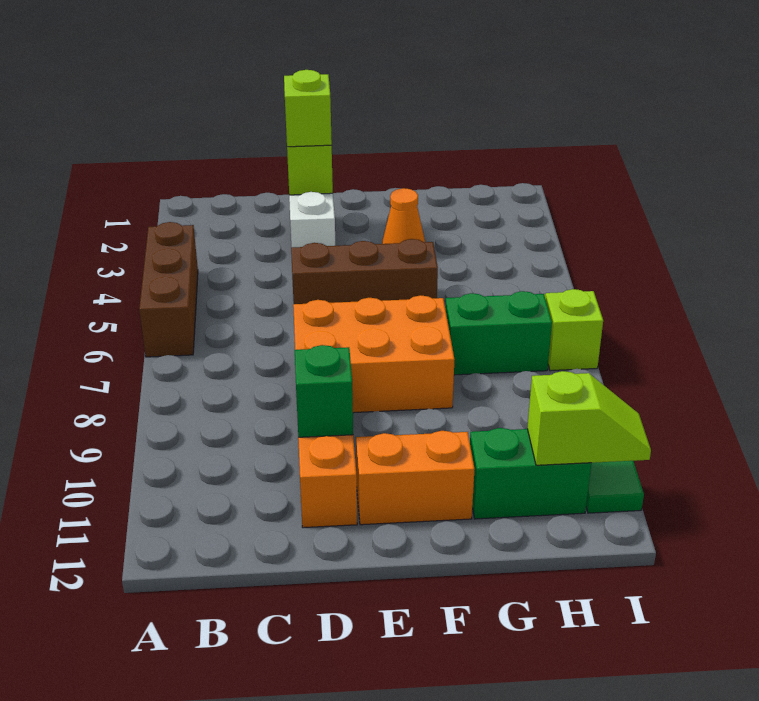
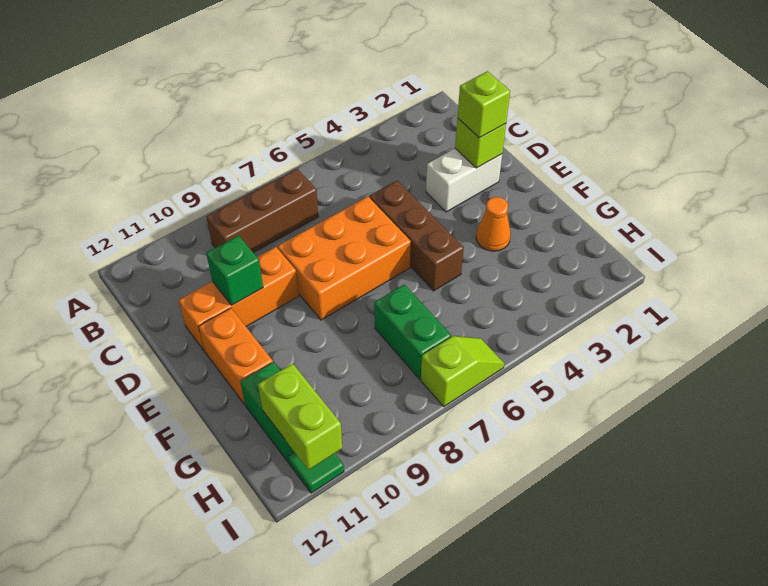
brown 1x3 brick [139,222,198,357] -> brown 1x3 brick moved to [206,169,318,253]
orange 2x3 brick [293,295,455,413] -> orange 2x3 brick turned to [278,196,411,320]
lime 1x2 slope [527,371,651,465] -> lime 1x2 brick [258,363,342,470]

